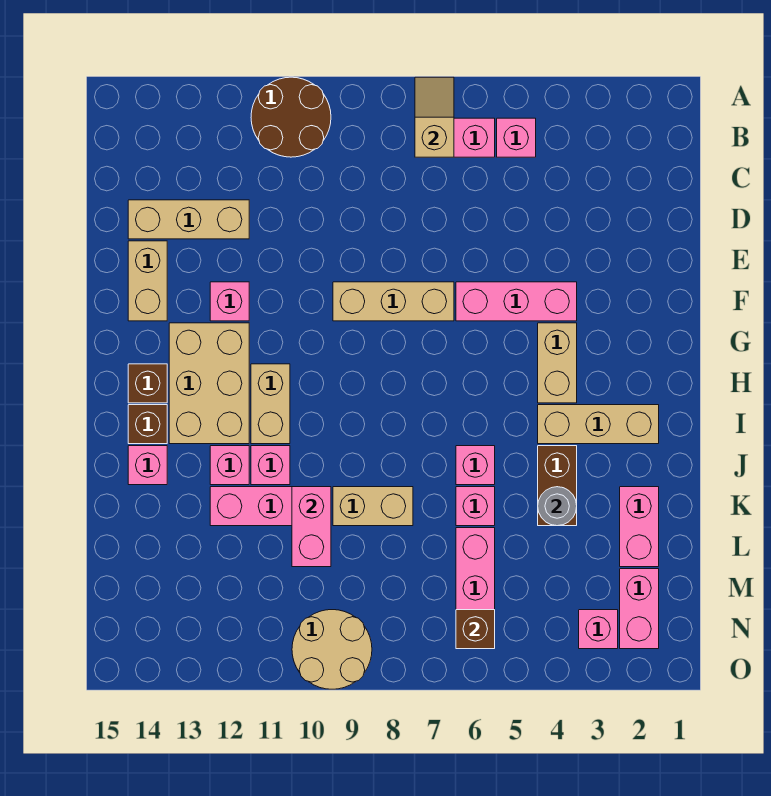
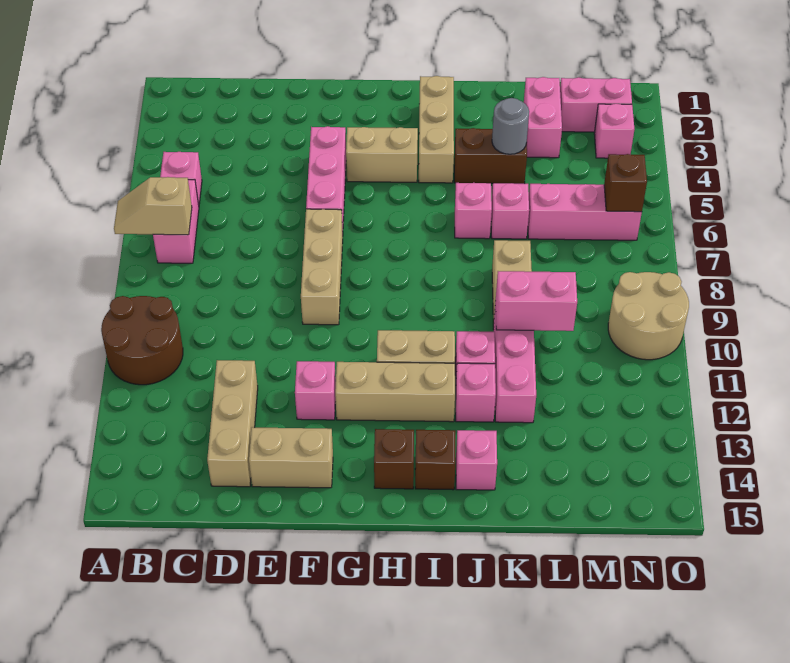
tan 2x3 brick [169,323,249,444] -> tan 1x3 brick [335,362,455,422]
pink 1x2 brick [620,487,659,567] -> pink 1x2 brick turned to [524,77,562,158]

